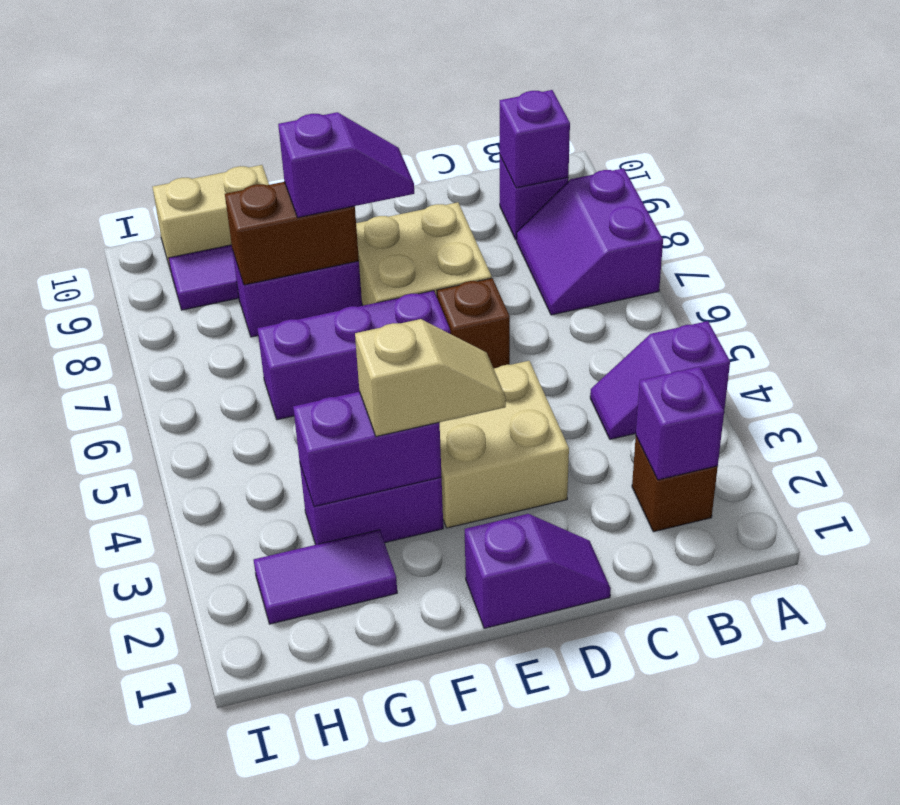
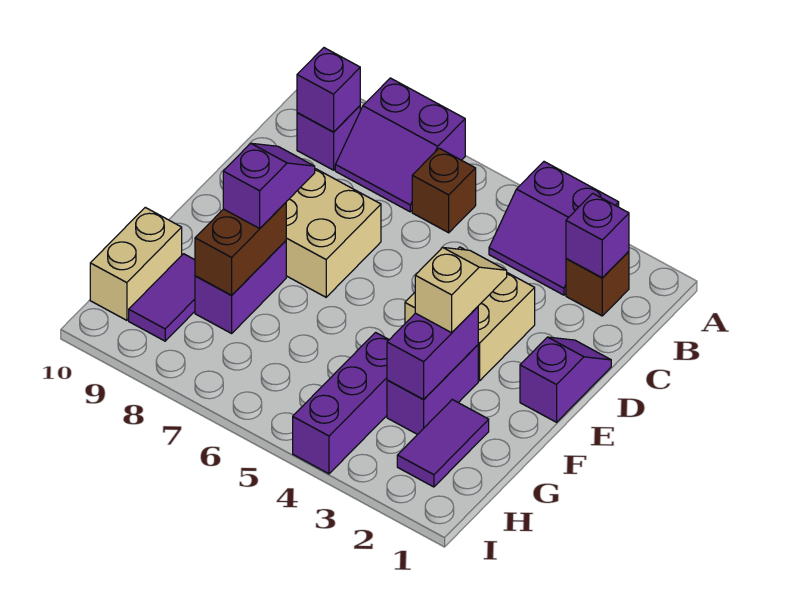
purple 1x2 slope [590,321,730,439] -> purple 2x2 slope [489,162,619,295]
brown 1x1 brick [437,278,510,368] -> brown 1x1 brick moved to [412,148,476,233]
purple 1x3 brick [257,291,450,420] -> purple 1x3 brick moved to [293,332,389,474]

